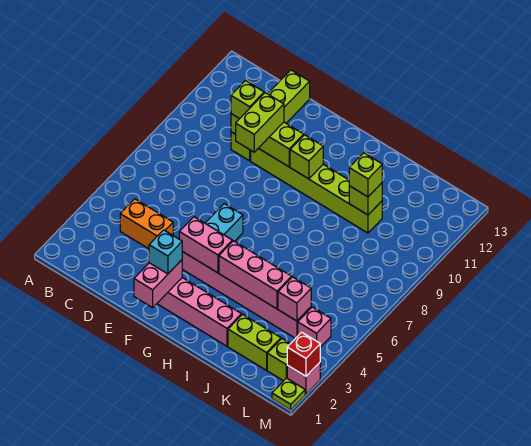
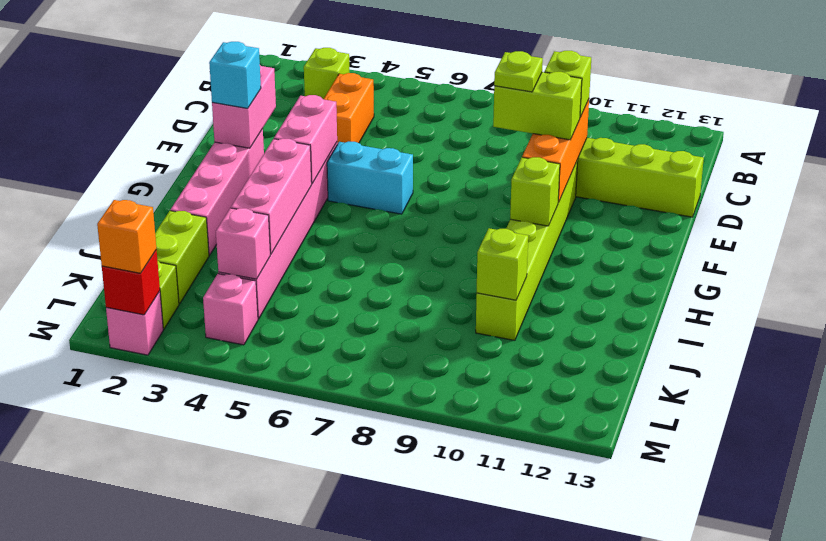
lime 1x3 brick [231,114,304,167] -> orange 1x3 brick [522,99,589,202]
pink 1x2 brick [134,260,182,308] -> pink 1x2 brick turned to [212,65,276,148]
lime 1x1 brick [349,153,382,197] -> lime 1x1 brick moved to [304,48,350,99]
lime 1x1 plate [272,378,305,410] -> lime 1x1 plate moved to [494,51,543,92]
none -> orange 1x1 brick [97,200,156,273]

